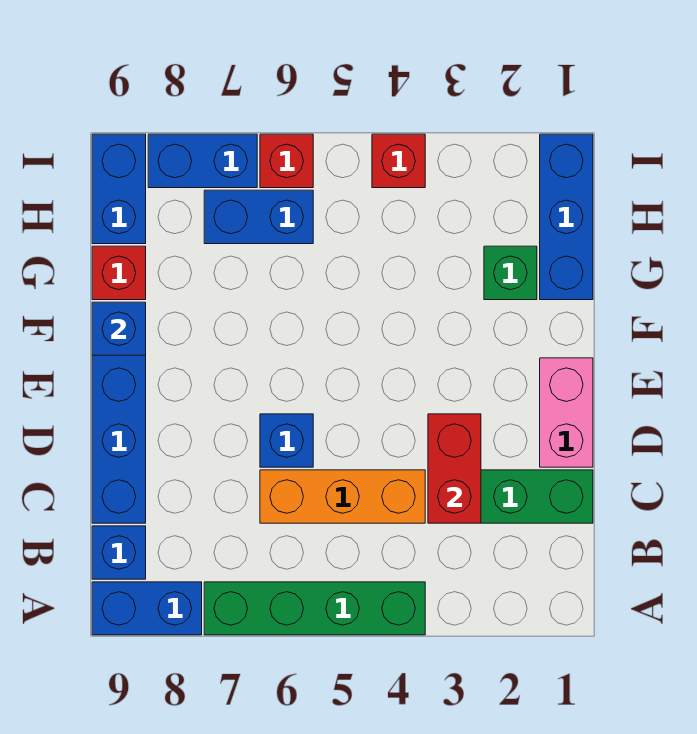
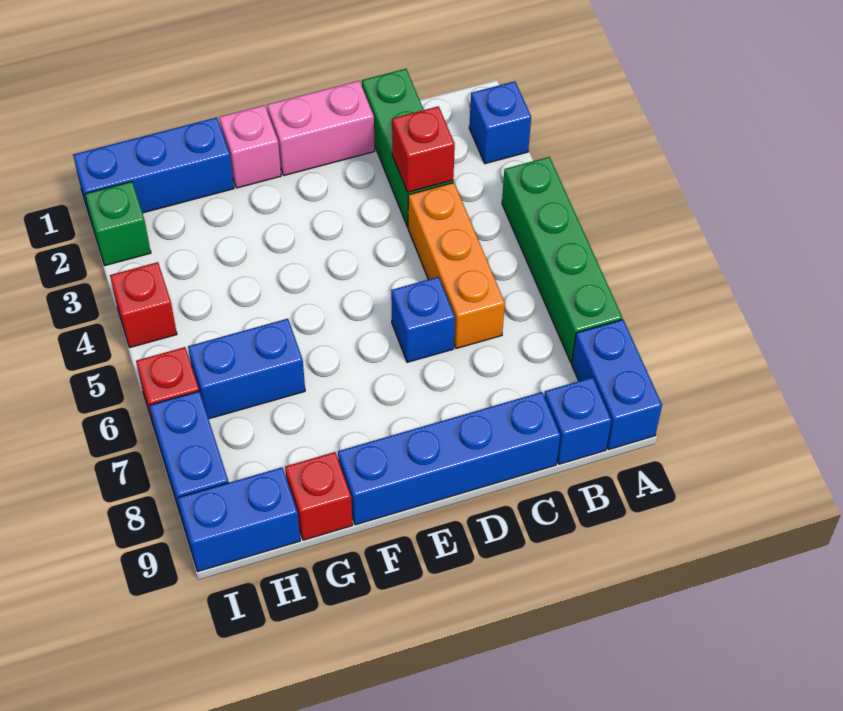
red 1x2 brick [428,414,481,523] -> red 1x1 brick [392,106,455,192]
none -> pink 1x1 brick [219,105,281,188]
blue 1x1 brick [92,302,146,355] -> blue 1x1 brick moved to [469,81,531,164]
green 1x1 brick [484,246,537,300] -> green 1x1 brick moved to [85,182,151,265]
blue 1x2 brick [204,190,313,244] -> blue 1x2 brick turned to [188,319,305,419]

